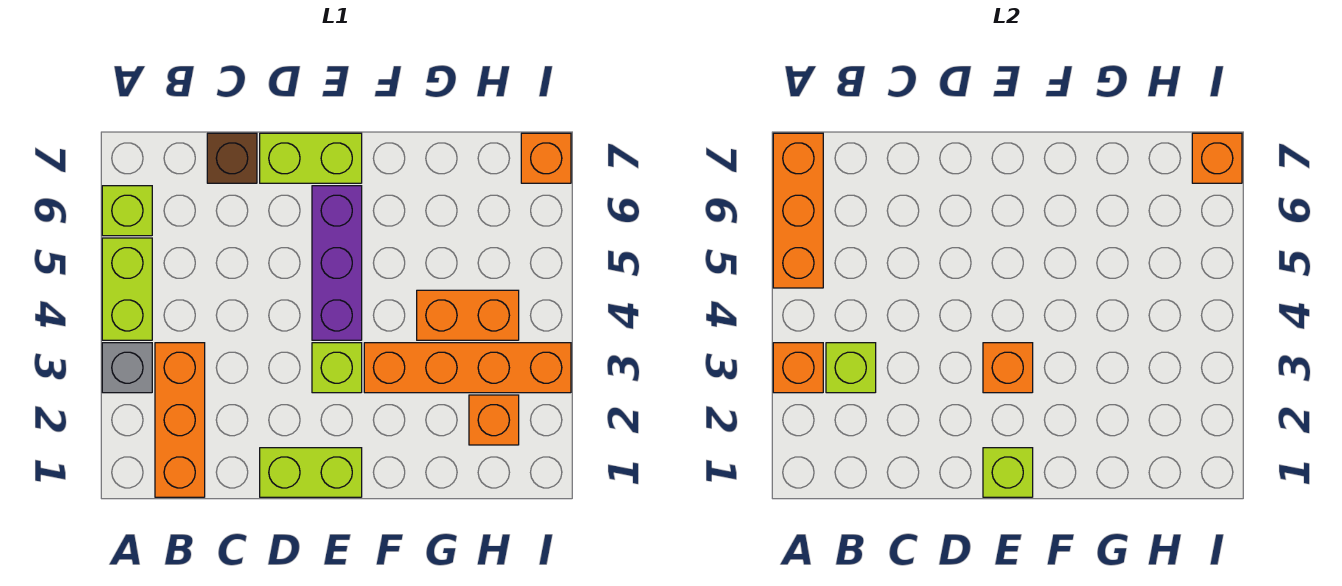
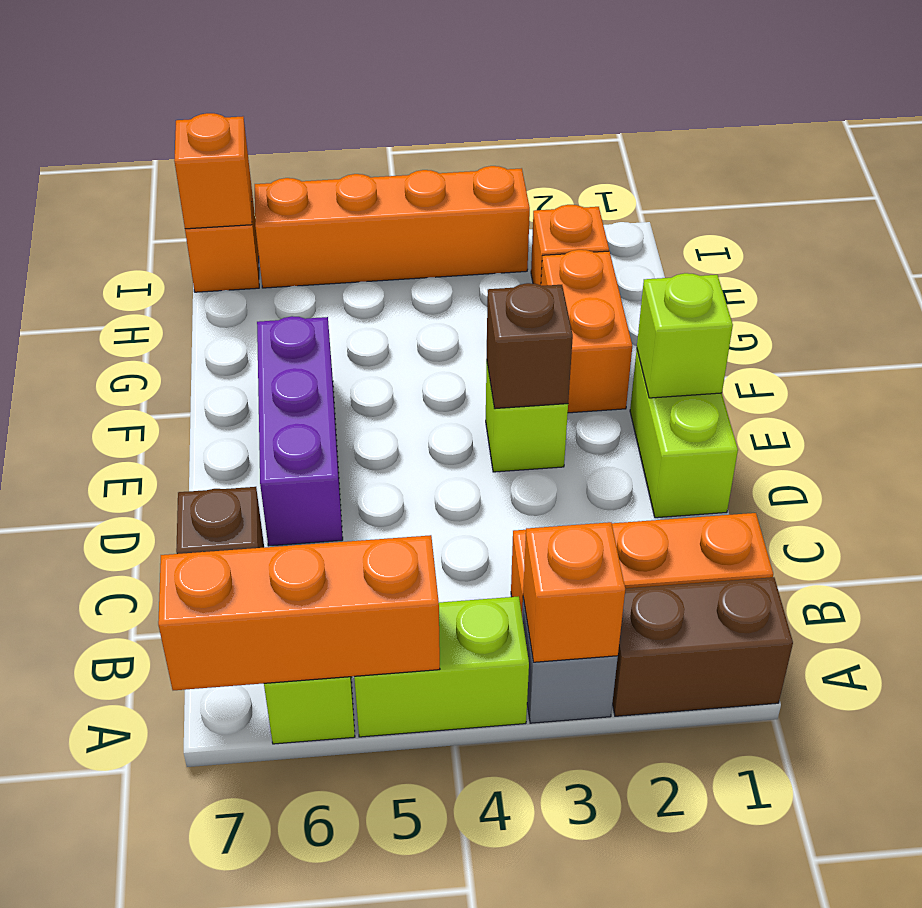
none -> brown 1x2 brick [612,577,793,716]
lime 1x1 brick [826,343,876,393] -> none
lime 1x2 brick [260,133,362,183] -> none
orange 1x1 brick [983,343,1033,393] -> brown 1x1 brick [487,283,573,409]
purple 1x3 brick [312,186,362,340] -> purple 1x3 brick turned to [257,316,343,546]
orange 1x4 brick [364,343,571,393] -> orange 1x4 brick turned to [255,166,530,288]
orange 1x2 brick [417,290,519,340] -> orange 1x2 brick moved to [541,250,632,413]

